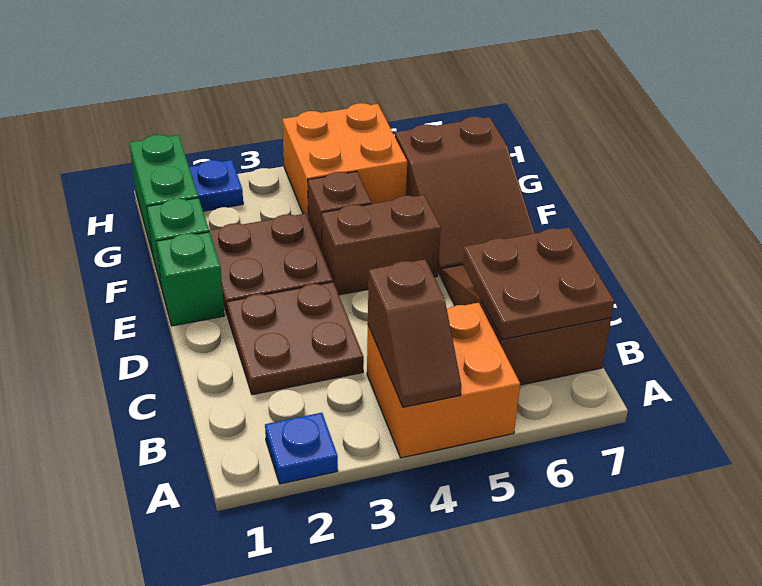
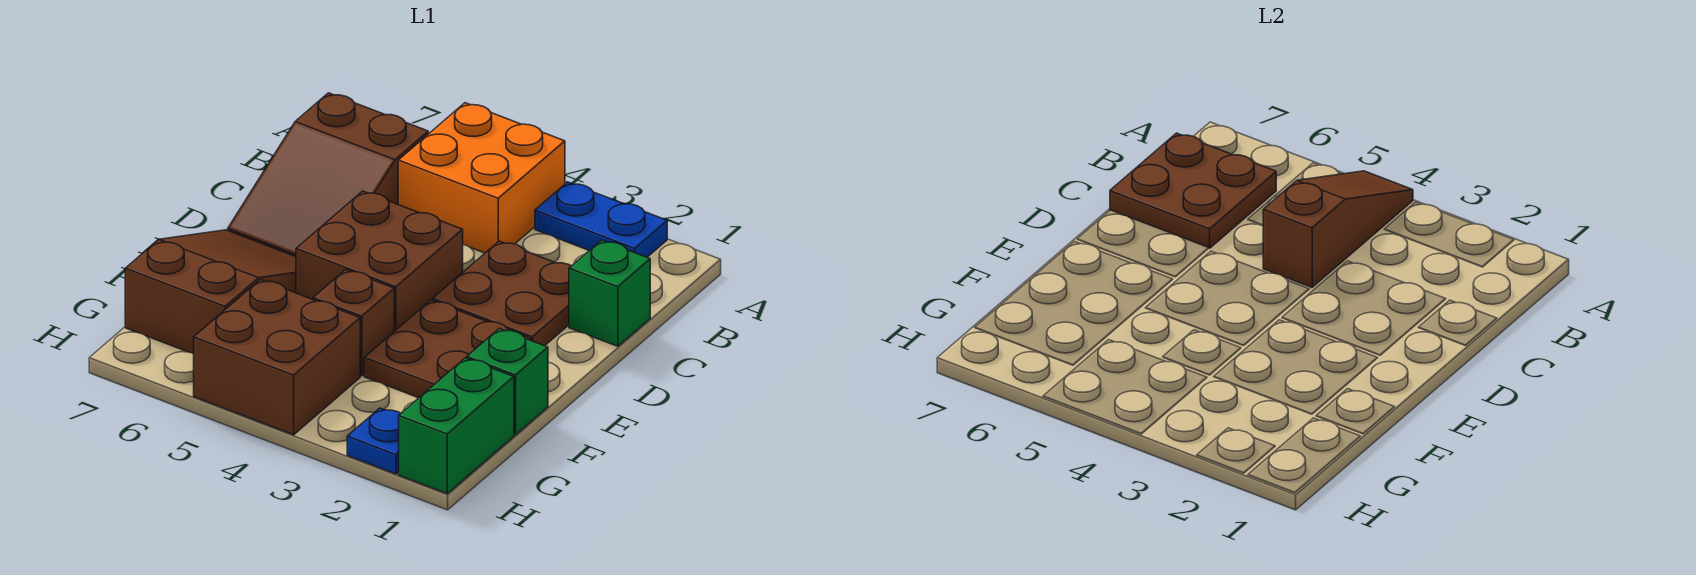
blue 1x1 plate [265,413,338,484] -> blue 1x2 plate [535,182,667,257]
brown 1x2 slope [368,259,461,407] -> brown 1x3 slope [1263,171,1413,287]
green 1x1 brick [156,232,224,326] -> green 1x1 brick moved to [569,240,650,346]
brown 1x2 brick [322,195,441,295] -> brown 2x2 brick [296,191,463,331]
orange 2x2 brick [283,103,407,219] -> brown 2x2 brick [194,280,360,435]

